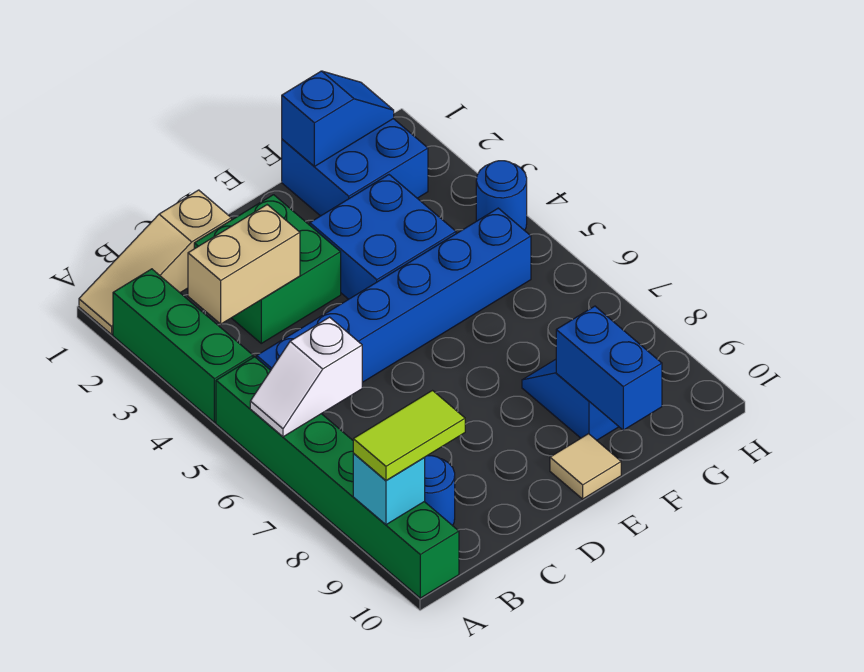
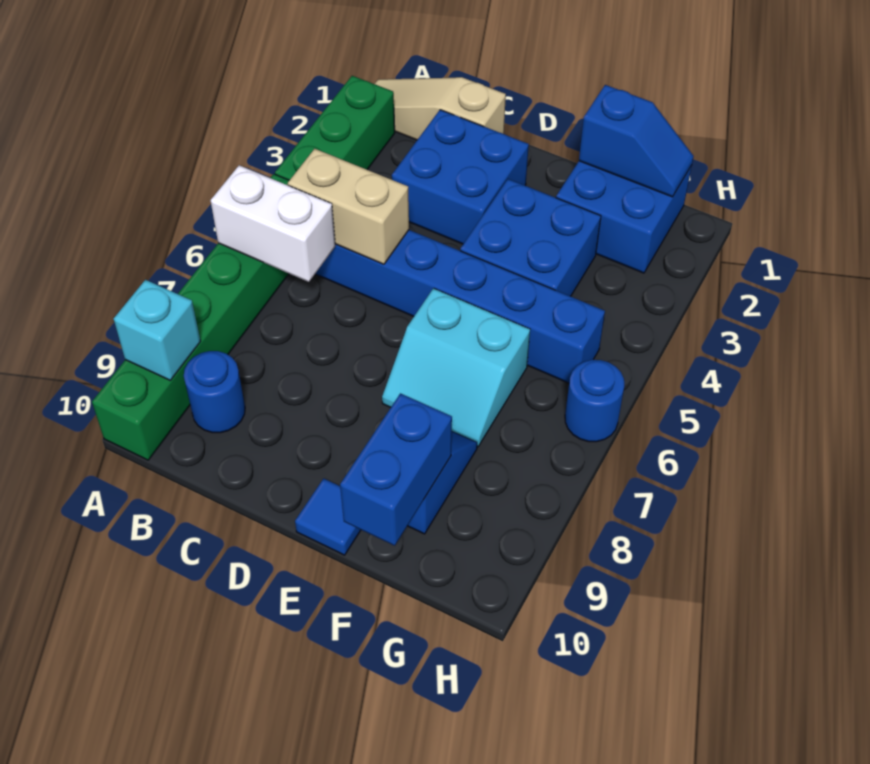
white 1x2 slope [250,317,362,437] -> white 1x2 brick [210,165,335,282]
lime 1x2 tile [353,391,465,480] -> none
tan 1x2 brick [188,205,300,324] -> tan 1x2 brick moved to [288,149,409,264]
green 2x2 brick [194,195,341,343] -> blue 2x2 brick [392,110,529,244]
none -> cyan 2x2 slope [382,288,530,447]
tan 1x1 tile [550,434,621,499] -> blue 1x1 tile [295,478,361,555]
blue 1x1 round brick [476,161,527,230] -> blue 1x1 round brick moved to [565,360,624,442]

